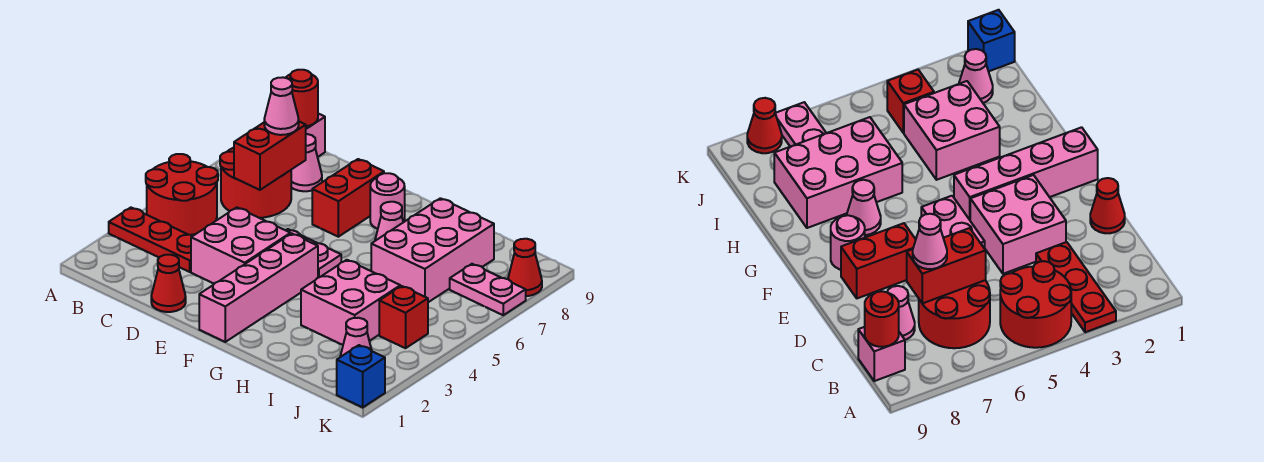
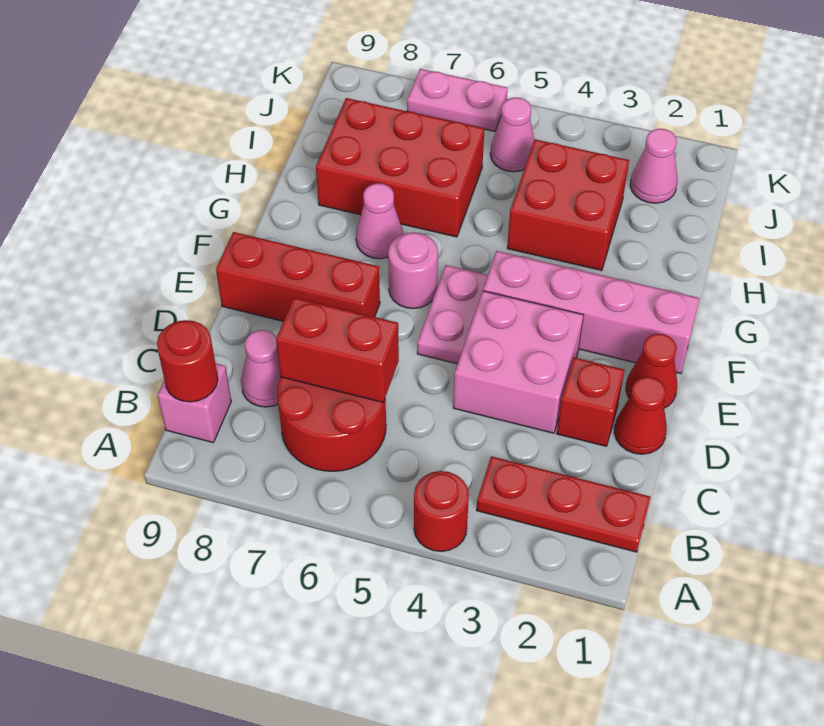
red 1x3 plate [109,208,193,272] -> red 1x3 plate turned to [476,456,650,552]
red 2x2 round brick [146,154,218,235] -> red 1x1 round brick [414,471,469,552]
pink 1x1 cone [264,77,299,135] -> pink 1x1 cone moved to [490,97,534,172]
red 1x2 brick [312,159,384,237] -> red 1x3 brick [216,232,380,321]
pink 1x1 round brick [370,173,405,229] -> pink 1x1 round brick moved to [388,232,438,309]
pink 2x2 brick [301,260,400,345] -> red 2x2 brick [507,139,629,270]
pink 2x3 brick [371,198,494,302] -> red 2x3 brick [316,98,484,237]
red 1x1 brick [379,286,428,348] -> red 1x1 brick moved to [557,357,624,446]
pink 1x2 plate [450,264,526,315] -> pink 1x2 plate turned to [407,69,507,131]
blue 1x1 brick [337,345,385,407] -> none
red 1x1 cone [508,239,542,296] -> red 1x1 cone moved to [626,334,677,408]

